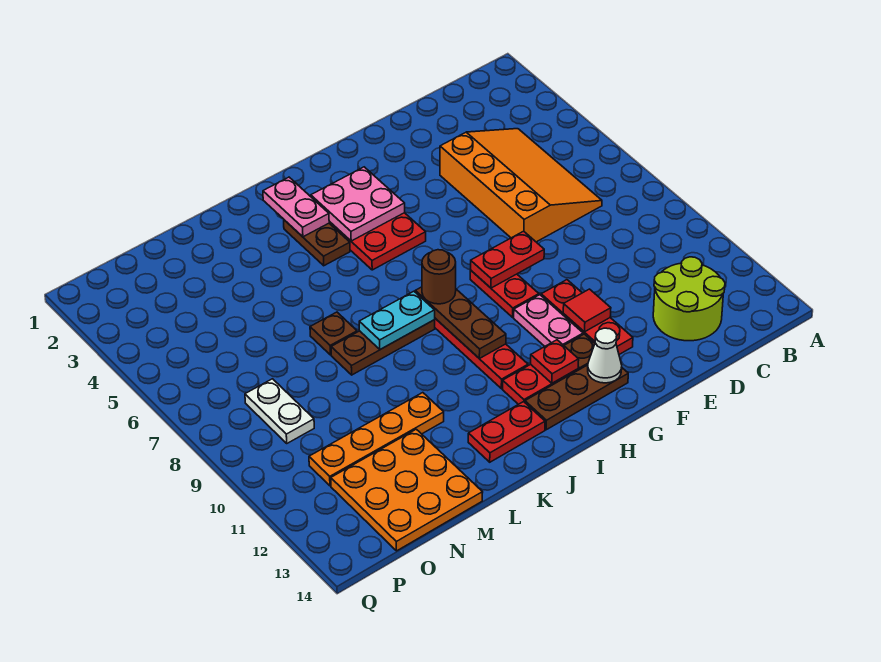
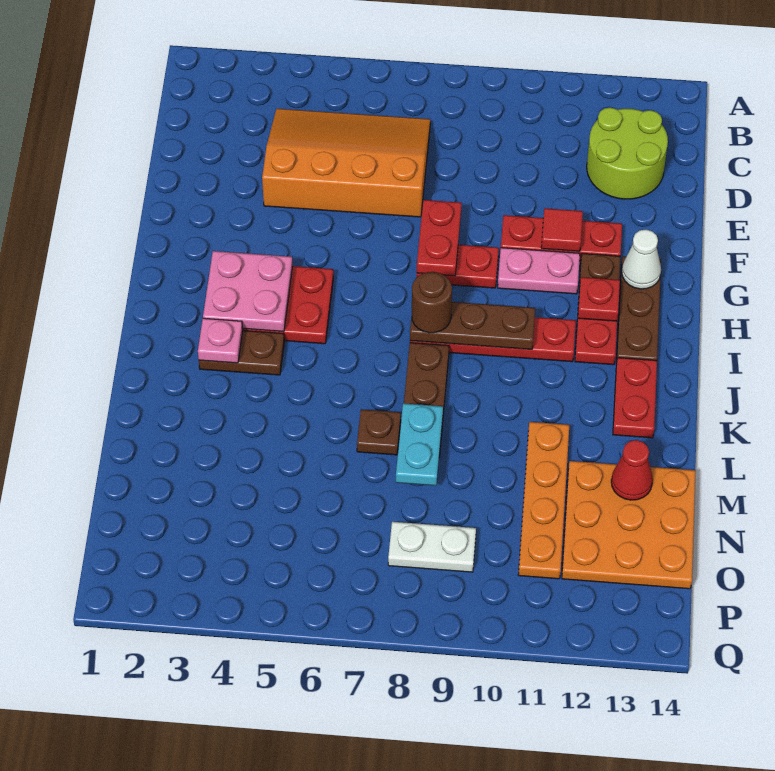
pink 1x2 plate [263,177,329,237] -> pink 1x1 plate [198,318,243,363]
cyan 1x2 plate [359,291,435,350] -> cyan 1x2 plate moved to [396,403,443,486]
none -> red 1x1 cone [611,440,653,500]

